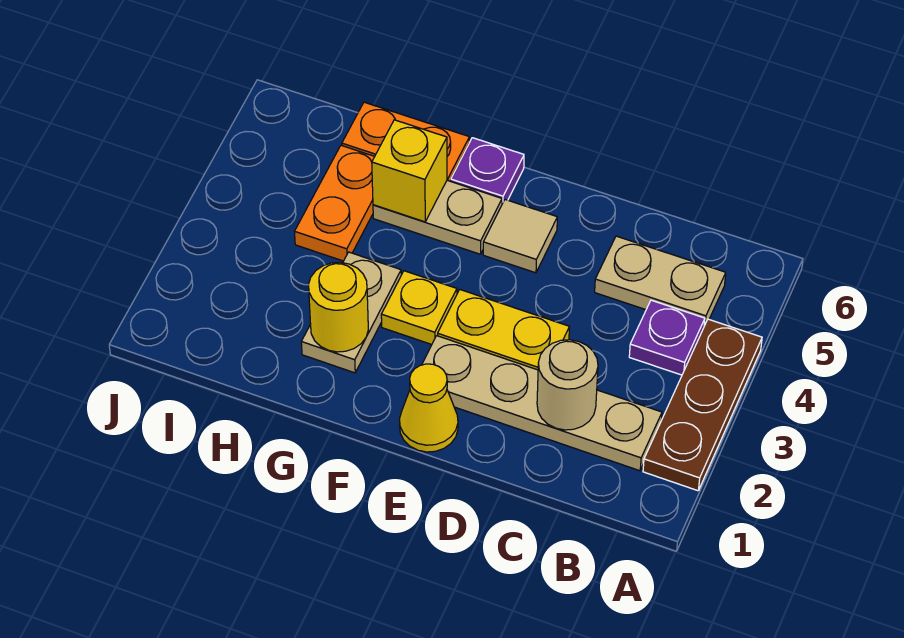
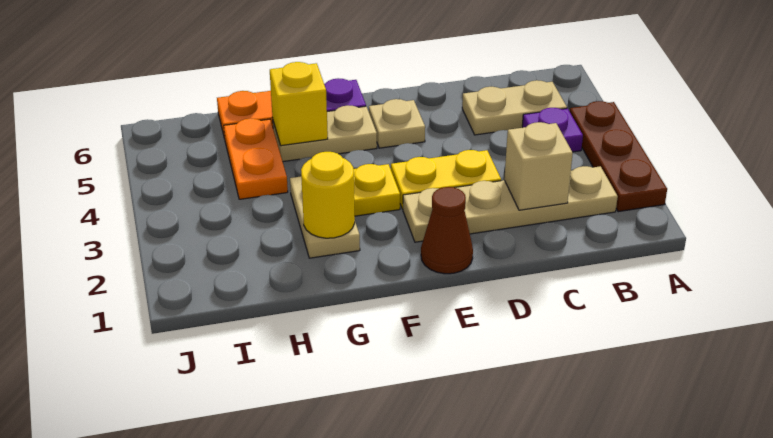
tan 1x1 round brick [537,340,598,430] -> tan 1x1 brick [504,122,573,210]
yellow 1x1 cone [400,364,458,452] -> brown 1x1 cone [421,187,473,274]
tan 1x1 tile [483,200,557,273] -> tan 1x1 plate [369,99,425,148]

